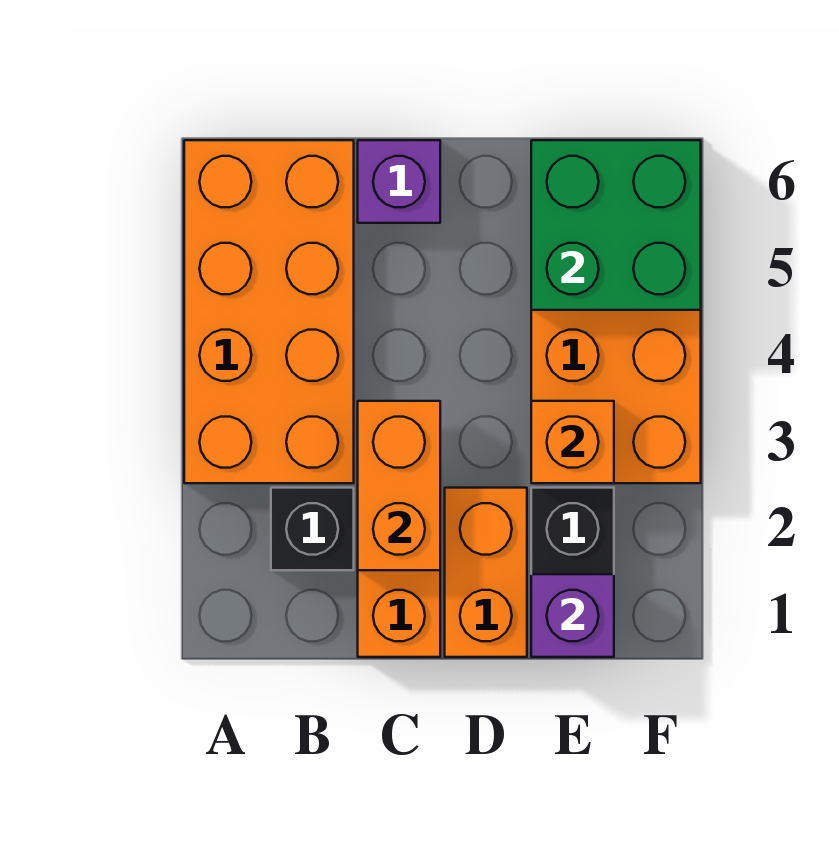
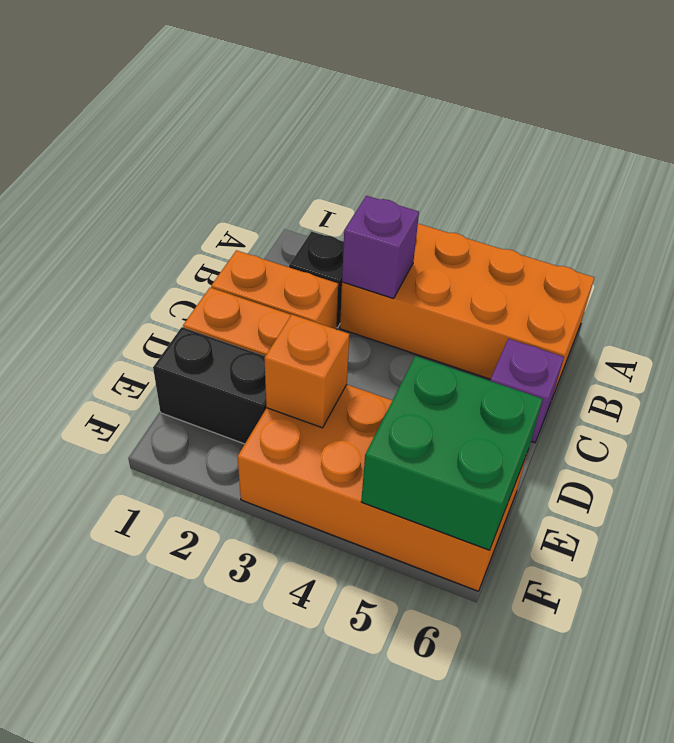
orange 1x2 brick [358,401,440,570] -> none
purple 1x1 brick [531,574,614,657] -> purple 1x1 brick moved to [342,196,419,299]

